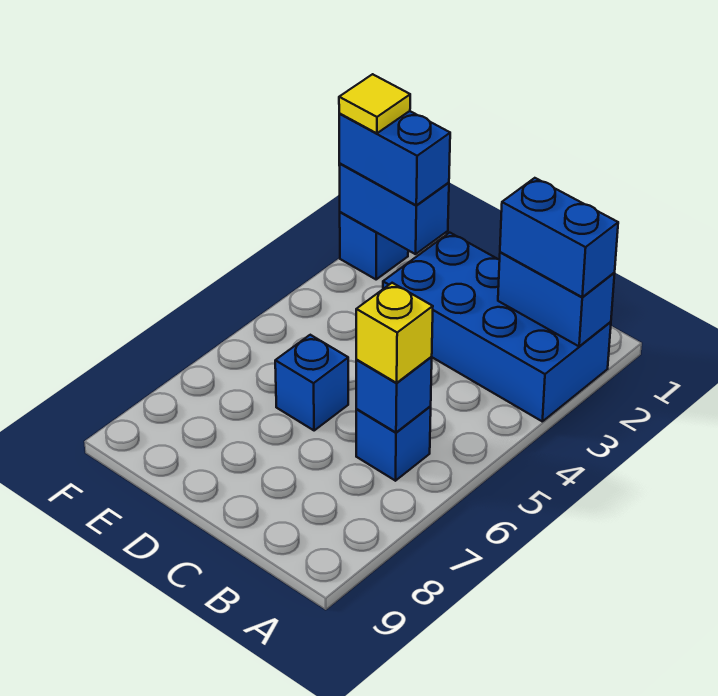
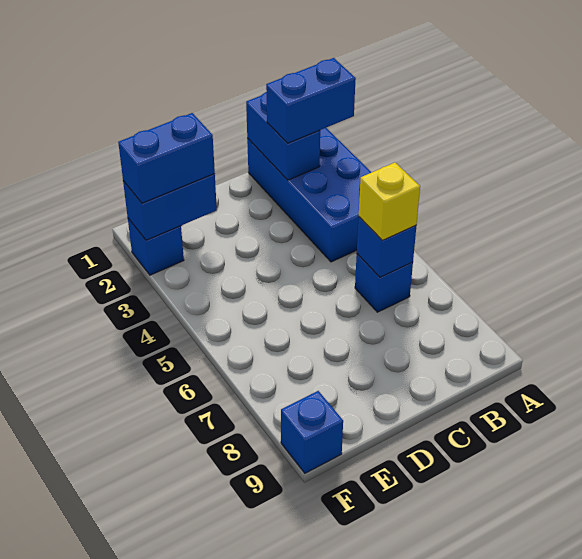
blue 2x4 brick [383,233,611,421] -> blue 2x4 brick turned to [247,128,371,262]
blue 1x2 brick [498,252,615,346] -> blue 1x2 brick turned to [246,92,320,180]
blue 1x1 brick [275,335,348,430] -> blue 1x1 brick moved to [281,391,343,473]
yellow 1x1 tile [339,74,410,133] -> none

